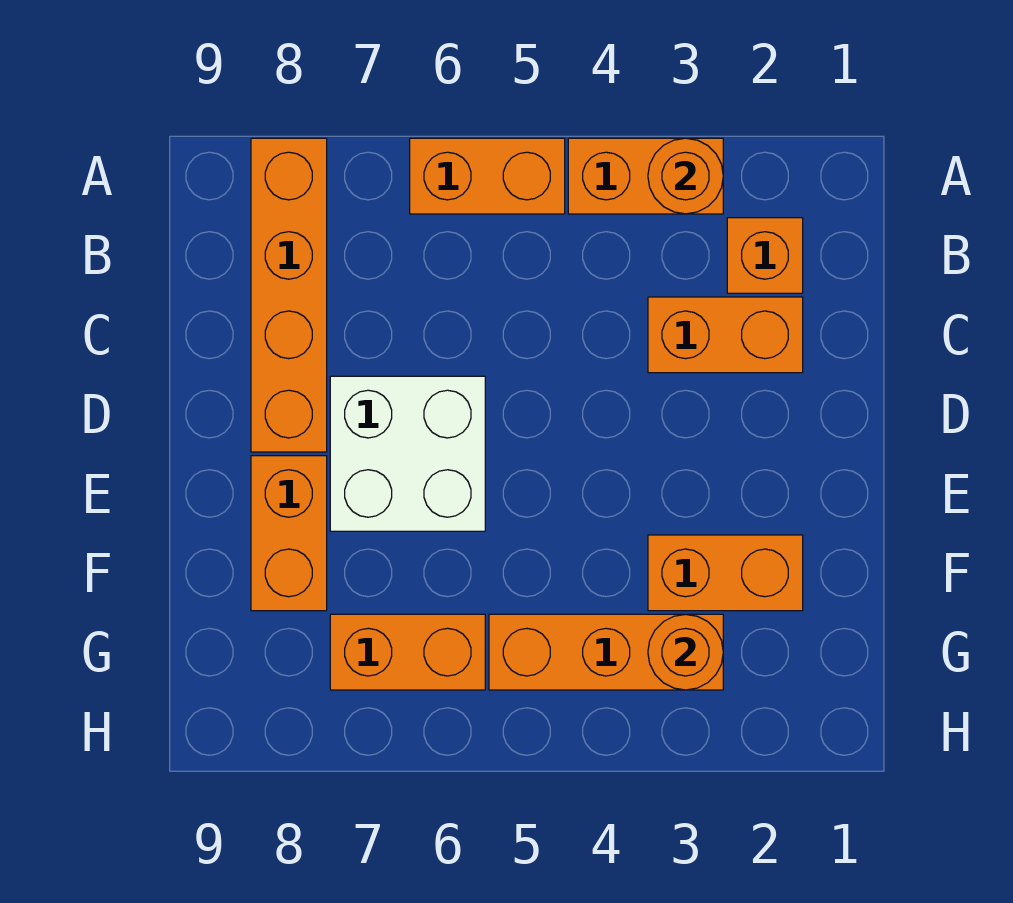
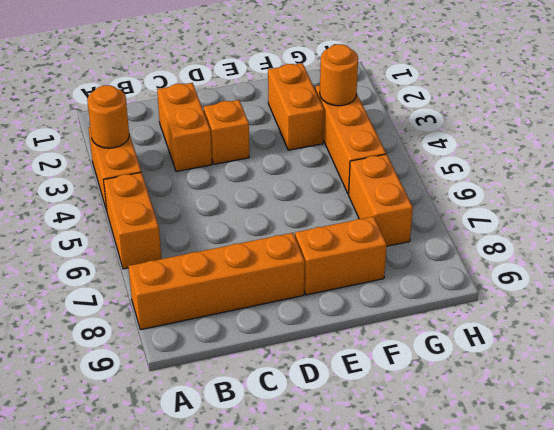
orange 1x1 brick [727,218,803,293] -> orange 1x1 brick moved to [204,100,249,164]
white 2x2 brick [330,376,485,531] -> none

